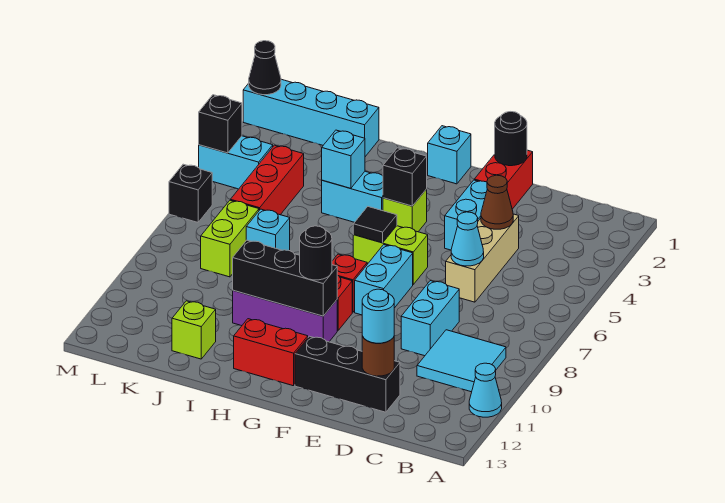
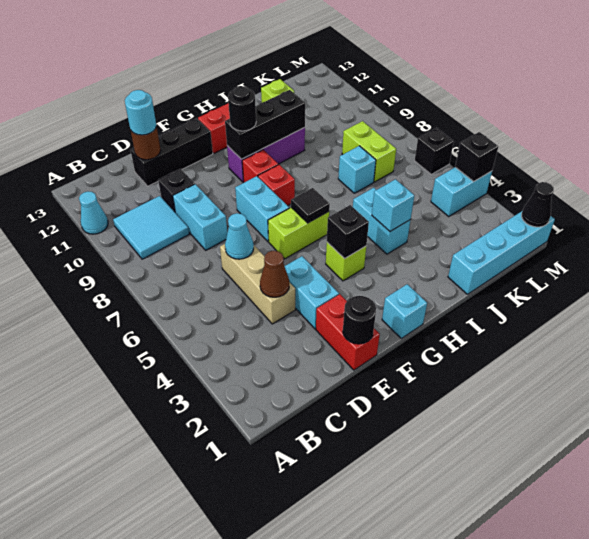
none -> black 1x1 brick [158,169,195,213]
cyan 1x2 brick [322,171,383,222] -> cyan 1x2 brick turned to [353,188,410,254]
red 1x3 brick [230,145,304,215] -> none

